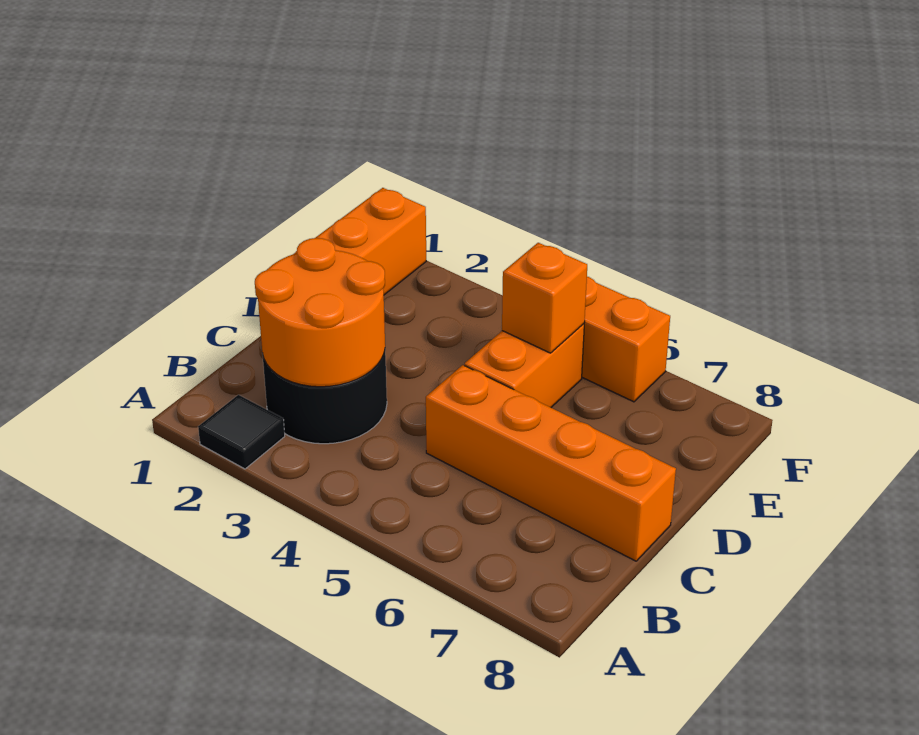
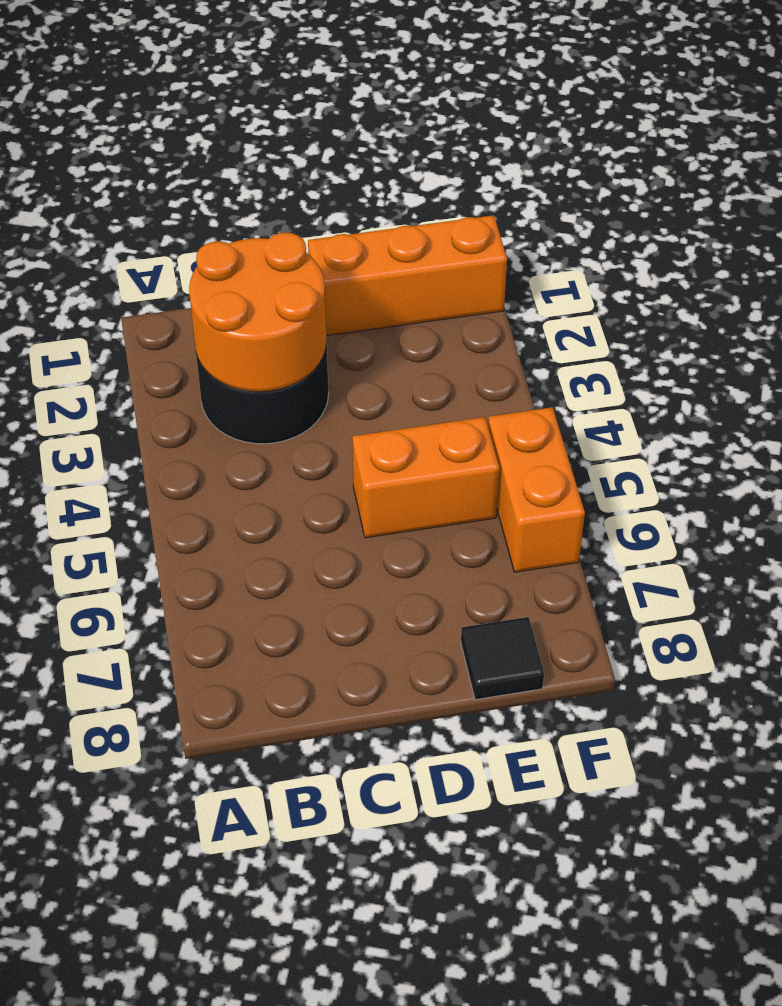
black 1x1 tile [198,395,285,469] -> black 1x1 tile moved to [461,617,544,700]
orange 1x4 brick [426,365,676,561] -> none
orange 1x1 brick [502,243,587,353] -> none

